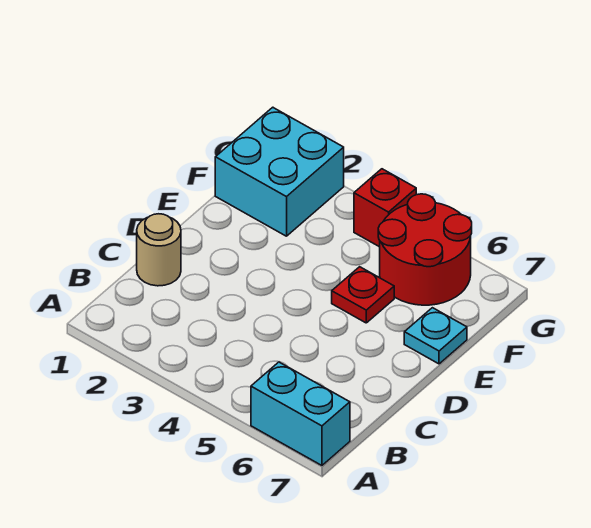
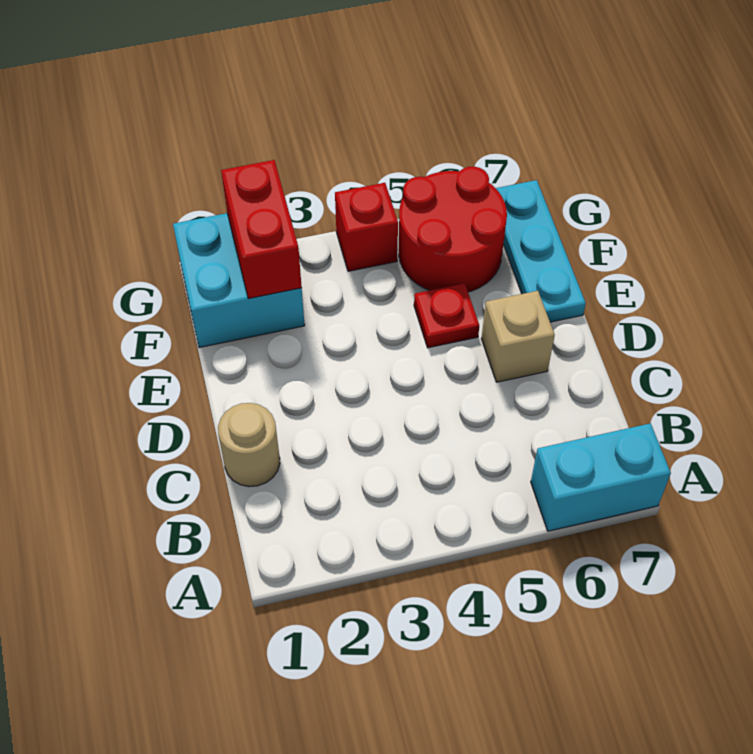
none -> tan 1x1 brick [481,291,555,382]
cyan 1x1 plate [404,308,467,364] -> cyan 1x3 plate [496,180,586,322]
none -> red 1x2 brick [221,160,302,298]

